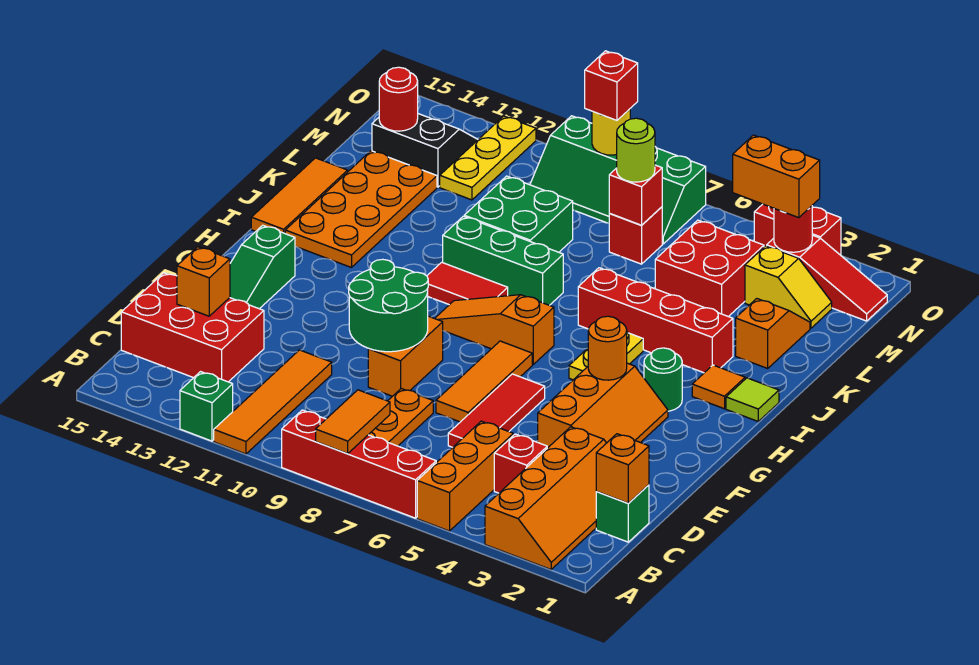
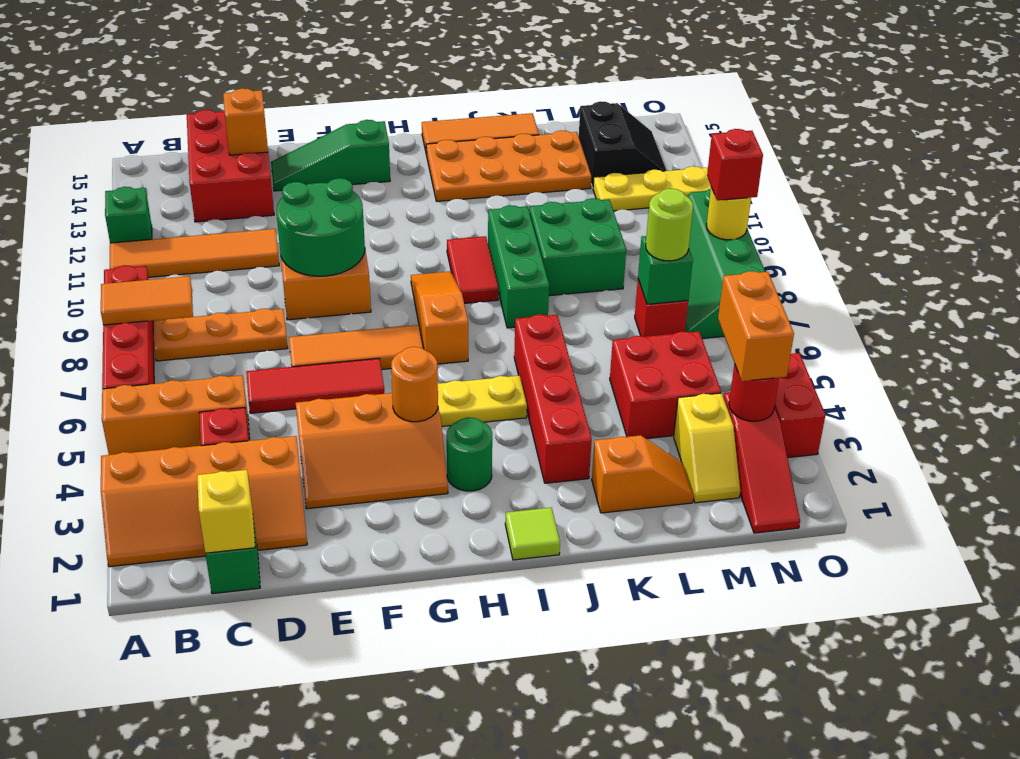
orange 1x1 brick [596,434,649,503] -> yellow 1x1 brick [197,470,255,553]
orange 1x1 tile [692,365,745,409] -> none
red 1x1 brick [609,165,662,225] -> green 1x1 brick [638,236,693,304]
red 1x1 round brick [379,67,418,131] -> none

